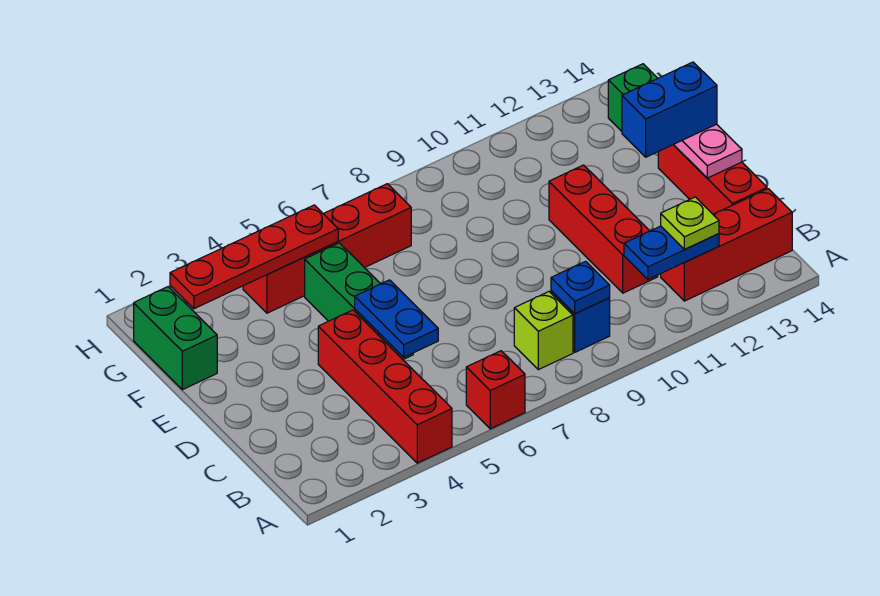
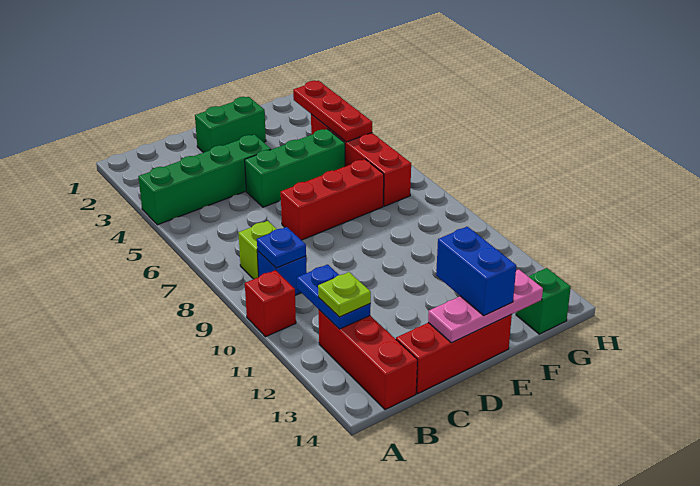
red 1x4 brick [318,310,452,463] -> green 1x4 brick [138,135,271,225]
red 1x1 brick [466,351,525,429] -> red 1x1 brick moved to [245,270,296,337]
blue 1x2 plate [355,280,438,357] -> none
red 1x3 brick [549,165,658,293] -> red 1x3 brick moved to [281,159,384,240]
green 1x2 brick [134,287,217,390] -> green 1x2 brick moved to [195,97,266,153]
red 1x4 plate [170,205,338,309] -> red 1x3 plate [293,81,372,142]

